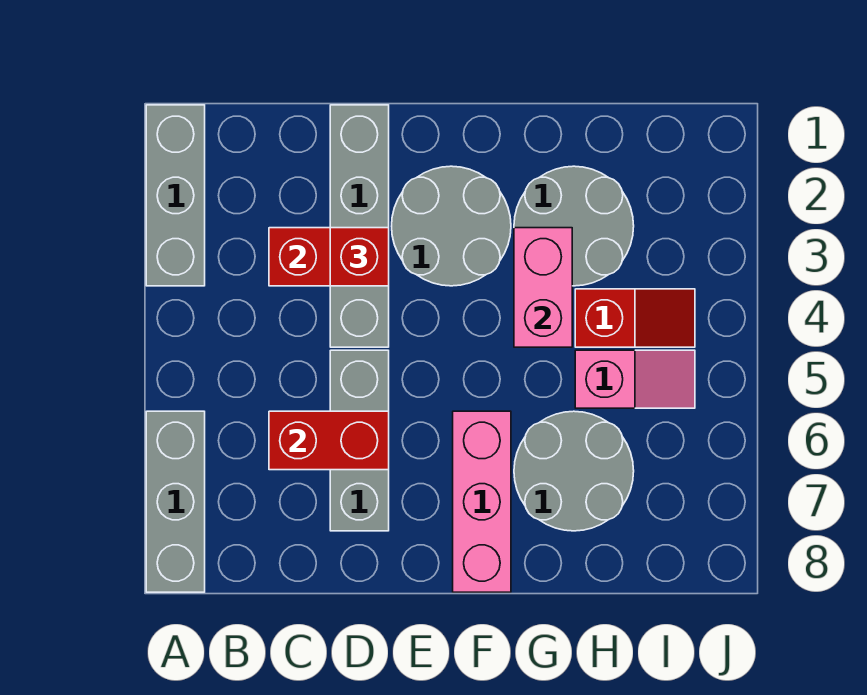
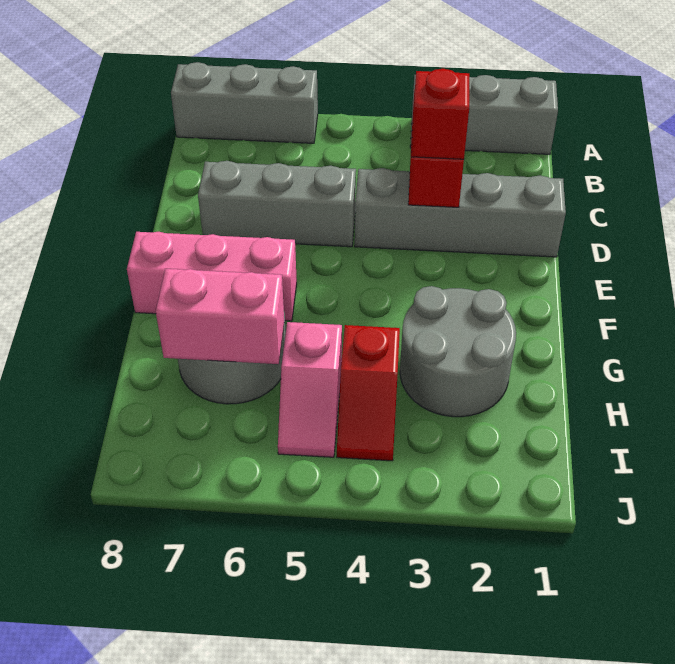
red 1x2 brick [269,411,389,470] -> none
grey 2x2 round brick [392,166,511,286] -> none
pink 1x2 brick [514,228,572,347] -> pink 1x2 brick moved to [156,269,284,364]

